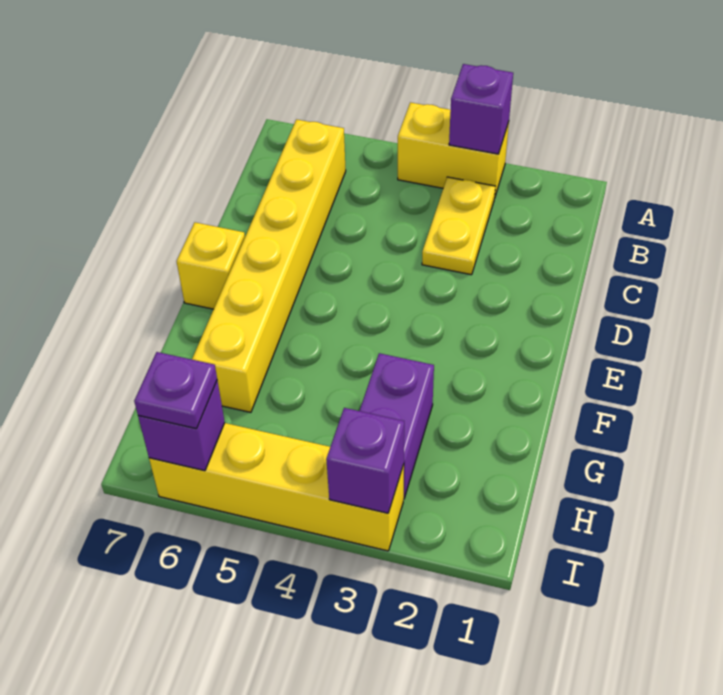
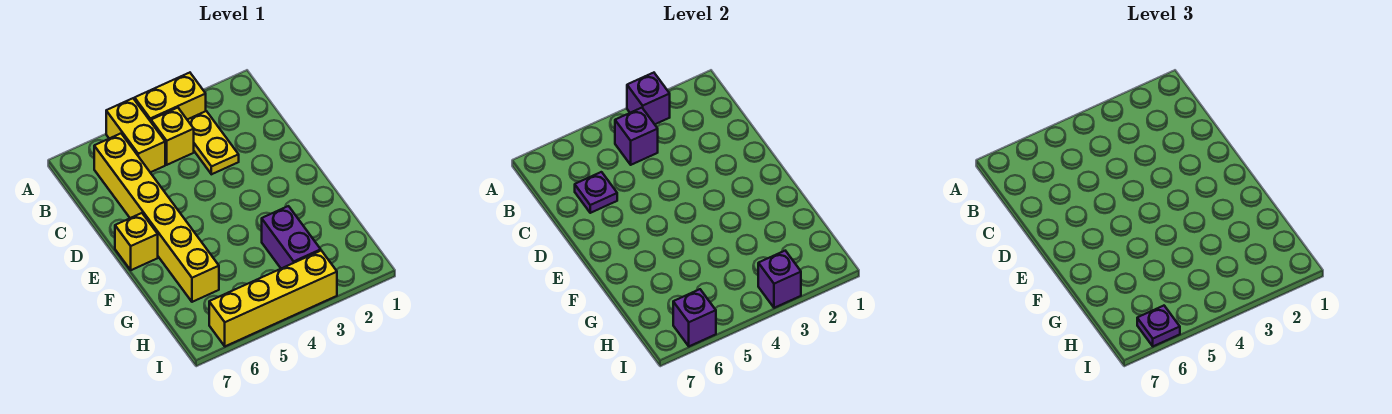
none -> yellow 1x2 brick [106,98,165,172]
none -> yellow 1x1 brick [151,108,194,165]
none -> purple 1x1 brick [615,108,658,165]
none -> purple 1x1 plate [575,172,617,213]

